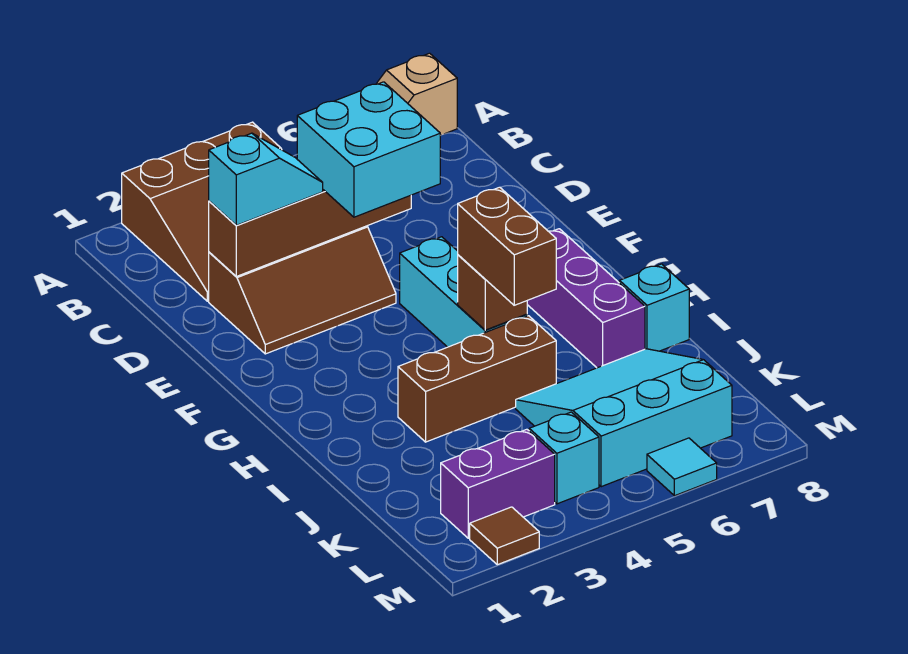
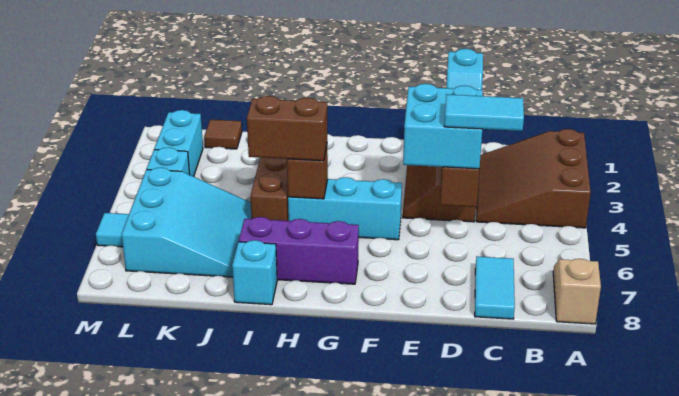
none -> cyan 1x2 tile [444,94,524,131]
none -> cyan 1x2 tile [475,256,515,319]
purple 1x2 brick [441,429,555,538] -> cyan 1x2 brick [154,110,203,177]
brown 1x1 tile [470,507,539,565] -> brown 1x1 tile moved to [204,119,242,149]

